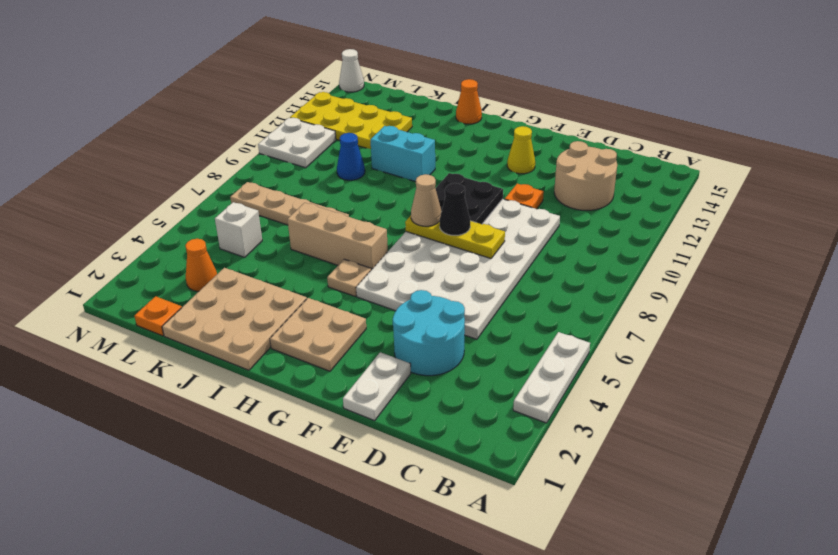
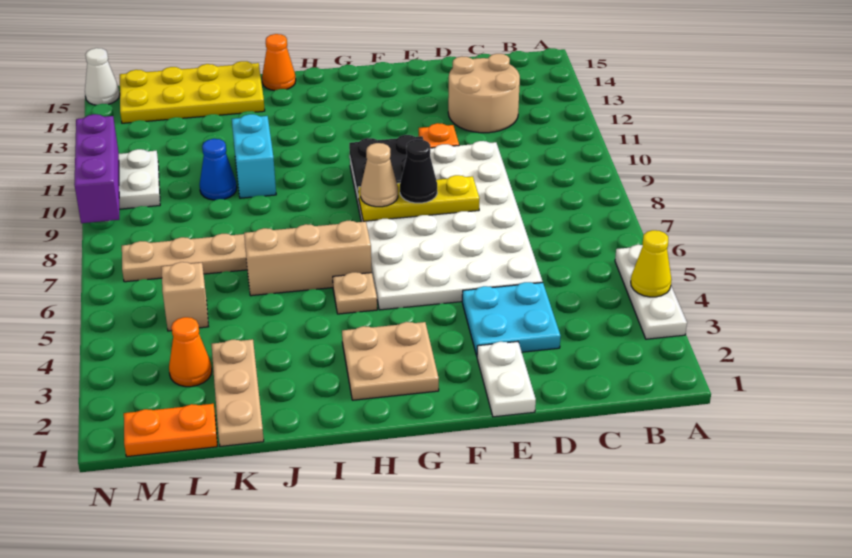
cyan 2x2 round brick [393,290,465,376] -> cyan 2x2 plate [462,282,561,356]
yellow 1x1 cone [507,126,535,174] -> yellow 1x1 cone moved to [631,230,671,297]
tan 3x3 plate [162,268,307,370] -> tan 1x3 plate [211,339,264,446]
cyan 1x2 brick [370,126,435,182] -> cyan 1x2 brick turned to [232,114,276,198]
yellow 2x4 plate [290,92,412,149] -> yellow 2x4 plate moved to [120,61,265,123]
orange 1x1 plate [134,296,182,336] -> orange 1x2 plate [124,404,217,457]
white 1x1 brick [215,202,262,257] -> tan 1x1 brick [161,262,208,331]
none -> purple 1x3 brick [74,114,119,223]

